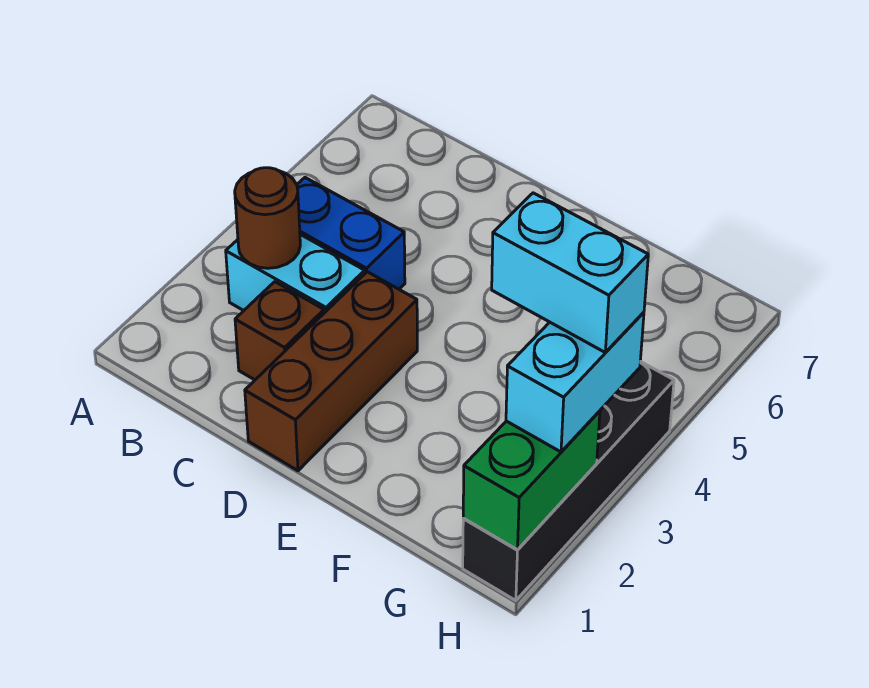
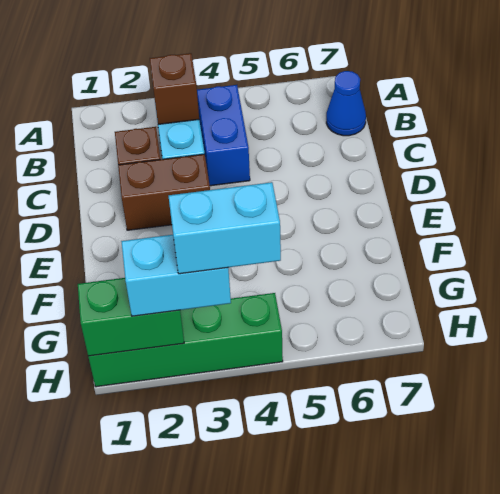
brown 1x1 round brick [235,168,300,268] -> brown 1x1 brick [150,53,199,124]
none -> blue 1x1 cone [326,71,366,136]
brown 1x3 brick [245,272,417,471] -> brown 1x2 brick [118,154,210,230]
cyan 1x2 brick [492,193,648,353] -> cyan 1x2 brick turned to [169,182,281,274]
black 1x4 brick [463,361,674,601] -> green 1x4 brick [88,293,283,387]

